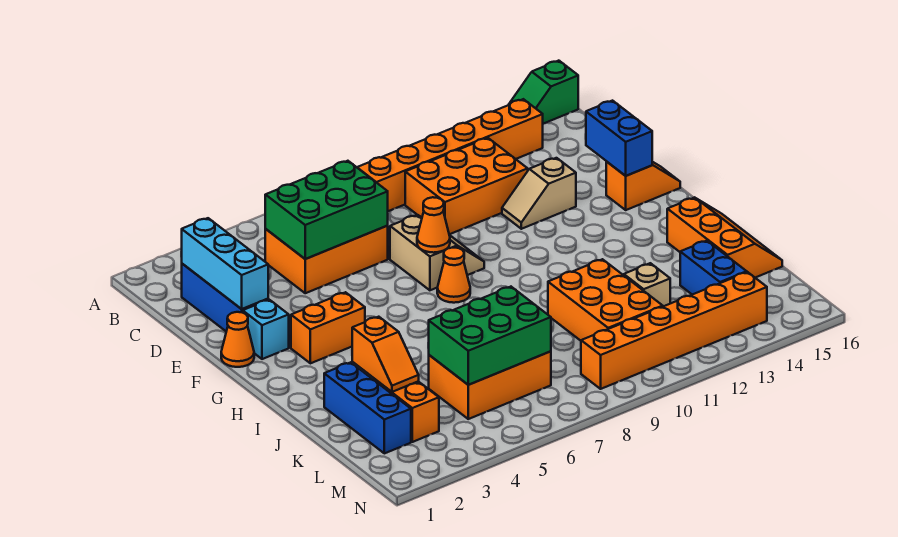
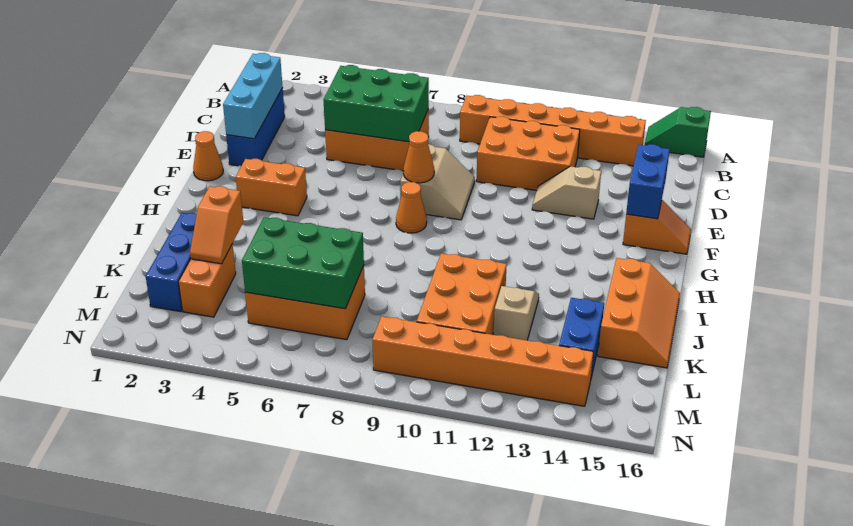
cyan 1x1 brick [243,300,289,359] -> none

